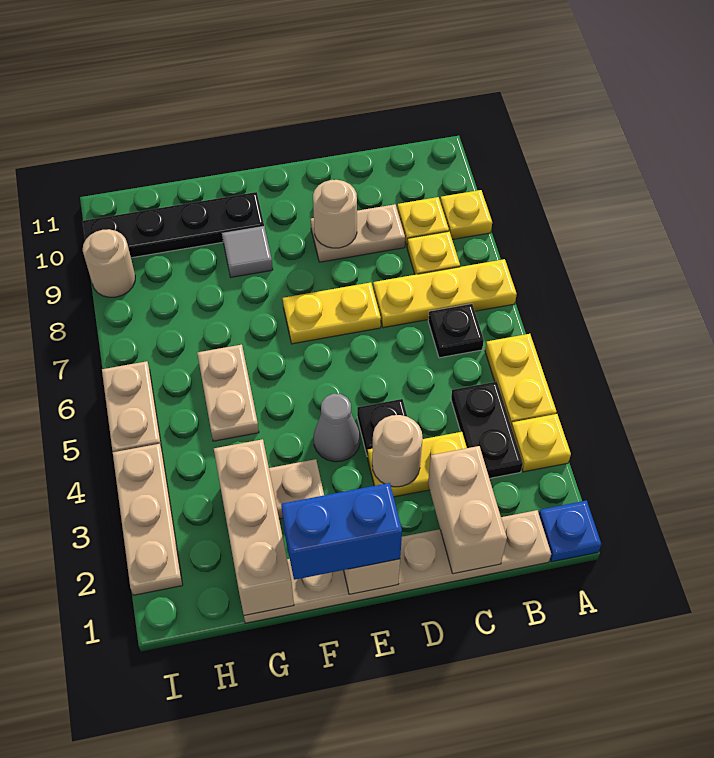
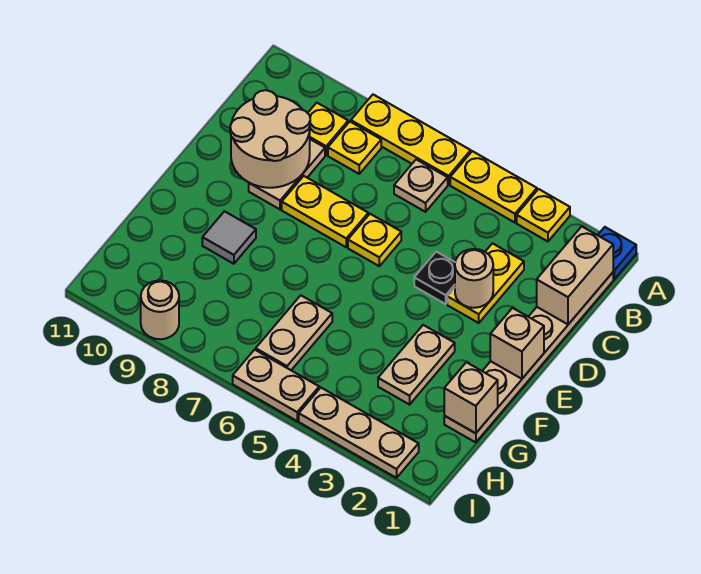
yellow 1x3 plate [373,259,517,328] -> yellow 1x3 plate turned to [351,95,471,185]
yellow 1x1 plate [440,190,492,240] -> yellow 1x1 plate moved to [348,214,401,266]
black 1x2 plate [451,382,523,478] -> none
black 1x1 plate [428,304,484,358] -> tan 1x1 plate [394,160,448,212]
tan 1x2 brick [428,446,507,574] -> tan 1x2 brick turned to [537,226,613,324]
yellow 1x2 plate [283,283,381,344] -> yellow 1x2 plate turned to [282,176,368,247]
tan 1x1 round brick [313,180,357,248] -> tan 2x2 round brick [230,90,310,188]
blue 1x2 brick [281,483,402,580] -> none
grey 1x1 cone [314,394,360,462] -> none
black 1x4 plate [82,192,264,258] -> none
tan 1x3 brick [214,439,294,615] -> tan 1x1 brick [444,362,498,433]
tan 1x2 plate [197,345,259,441] -> tan 1x2 plate turned to [256,295,332,370]

